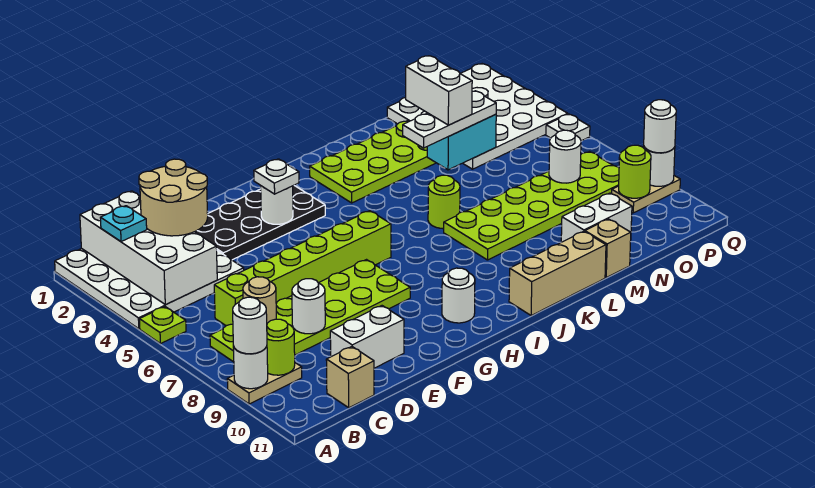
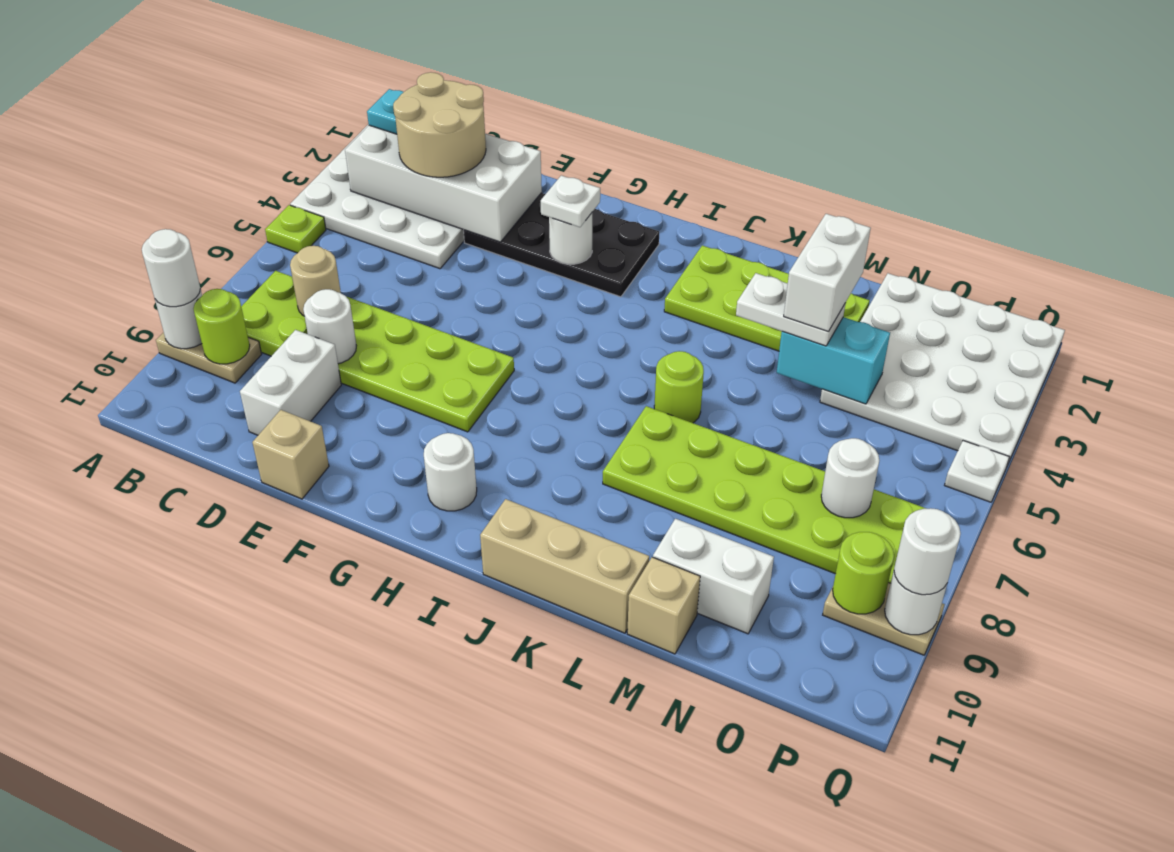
white 2x4 brick [80,191,217,305] -> white 2x4 brick turned to [345,125,542,242]
lime 1x6 brick [214,211,391,326] -> none
tan 1x1 brick [326,347,374,408] -> tan 1x1 brick moved to [252,410,329,499]
white 1x2 brick [330,306,404,368] -> white 1x2 brick turned to [240,330,341,435]
white 1x3 plate [403,91,496,148] -> white 1x2 plate [736,273,846,346]

